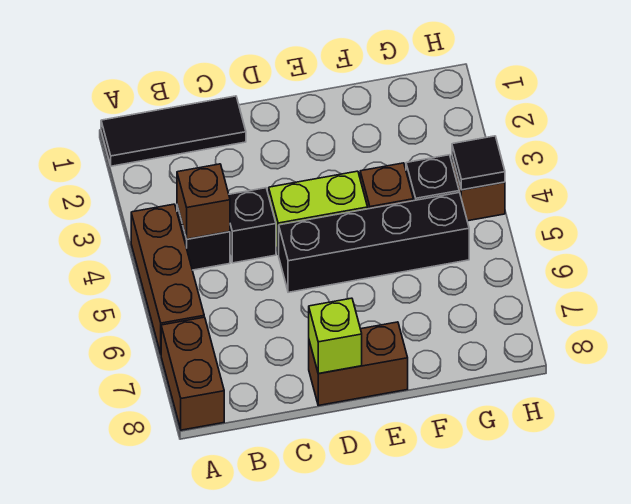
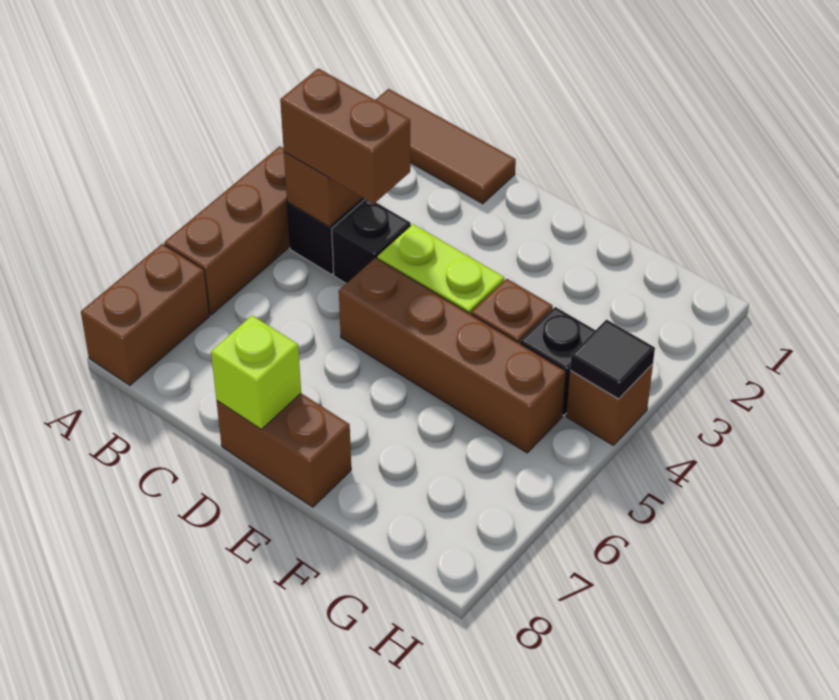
black 1x3 tile [101,96,246,166] -> brown 1x3 tile [376,89,516,204]
none -> brown 1x2 brick [280,68,410,204]
black 1x4 brick [279,193,469,292] -> brown 1x4 brick [339,258,566,453]

